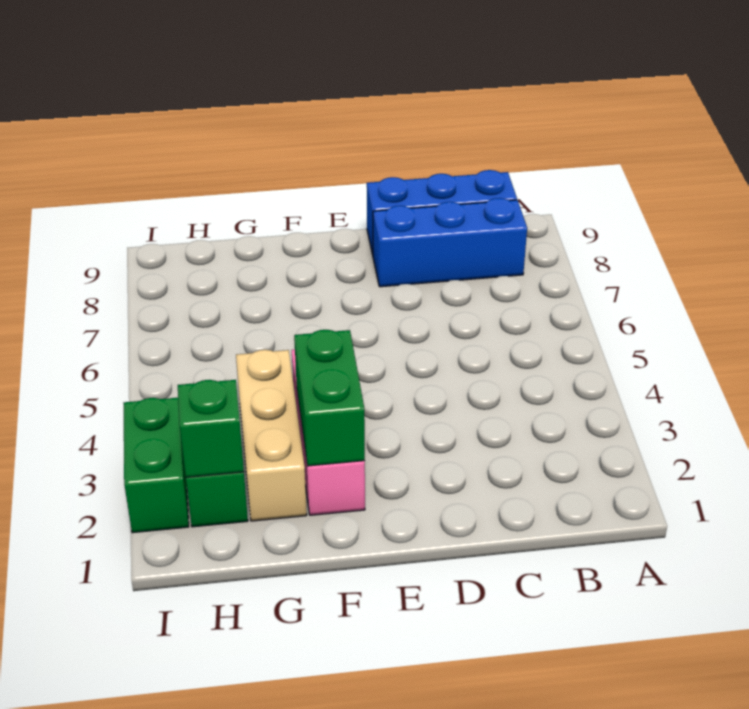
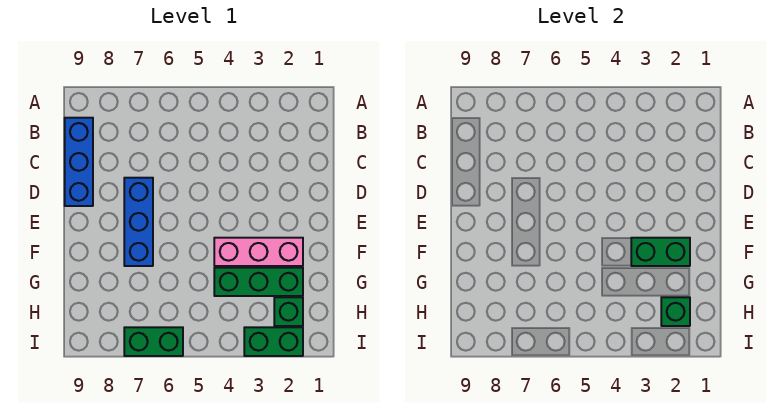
blue 1x3 brick [373,198,527,287] -> blue 1x3 brick moved to [124,178,153,266]
tan 1x3 brick [236,350,307,521] -> green 1x3 brick [214,268,303,296]
none -> green 1x2 brick [124,327,183,356]

